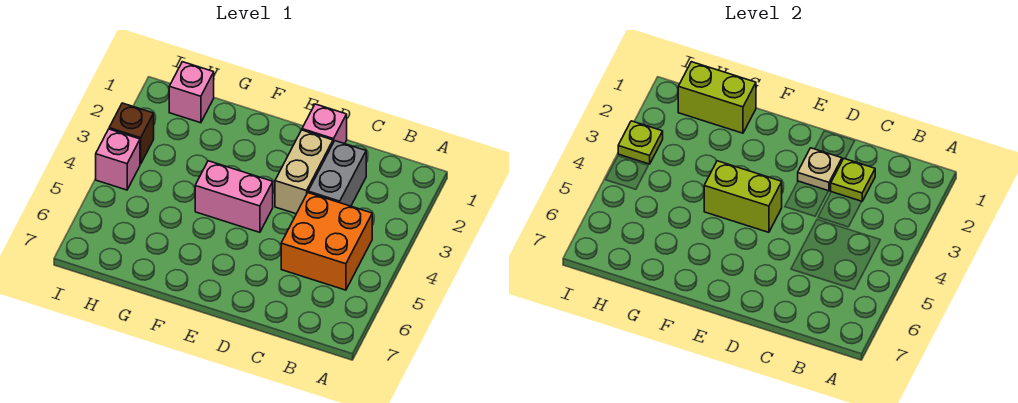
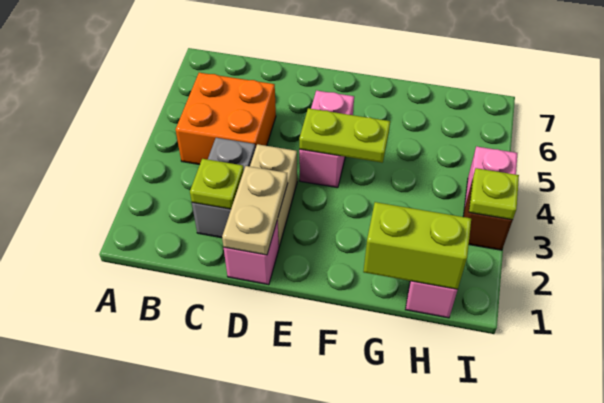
tan 1x1 plate [798,148,842,191] -> tan 1x2 plate [222,166,288,255]
pink 1x2 brick [195,161,273,232] -> pink 1x2 brick turned to [299,90,354,188]
lime 1x2 brick [704,161,782,232] -> lime 1x2 plate [299,108,390,163]

